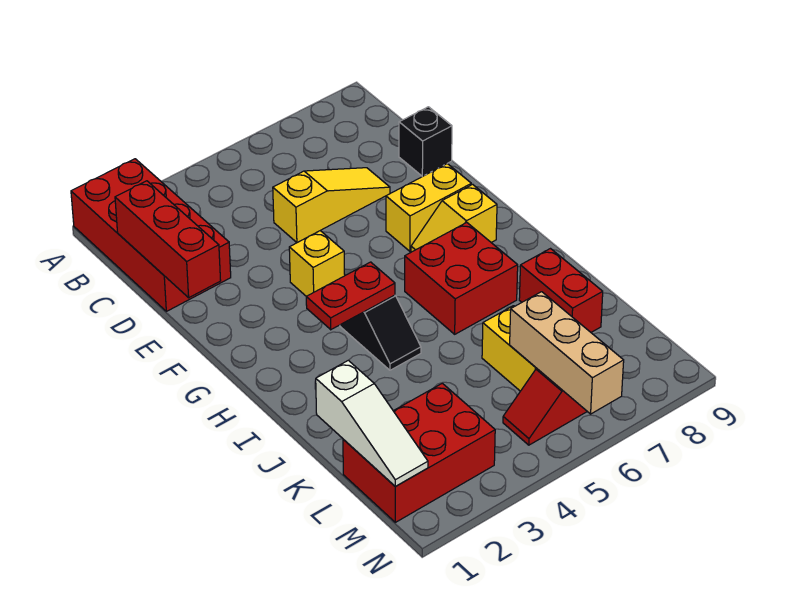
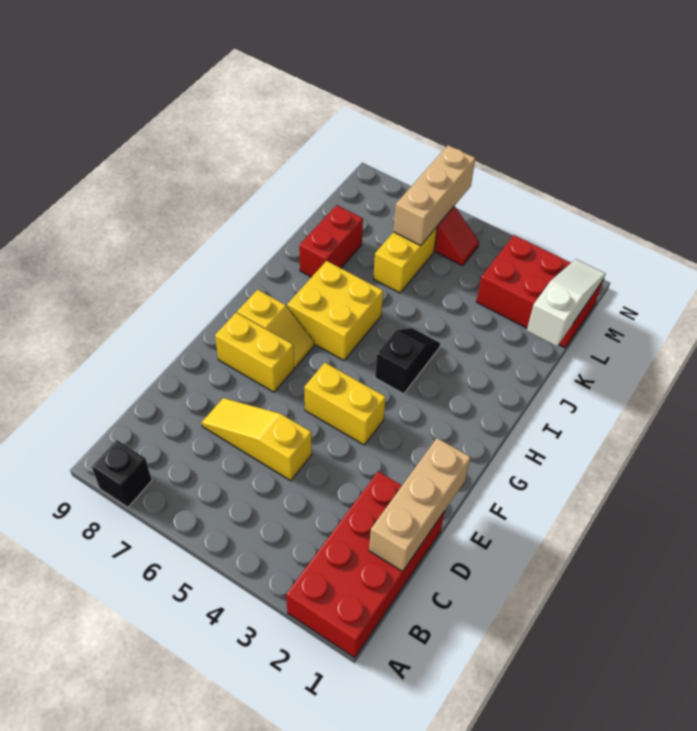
red 1x3 brick [115,181,221,298] -> tan 1x3 brick [369,438,471,572]
black 1x1 brick [399,107,452,176] -> black 1x1 brick moved to [92,440,152,507]
yellow 1x1 brick [289,231,345,296] -> yellow 1x2 brick [304,363,386,445]
red 1x2 plate [306,262,395,330] -> none
red 2x2 brick [405,223,518,334] -> yellow 2x2 brick [287,261,383,360]

